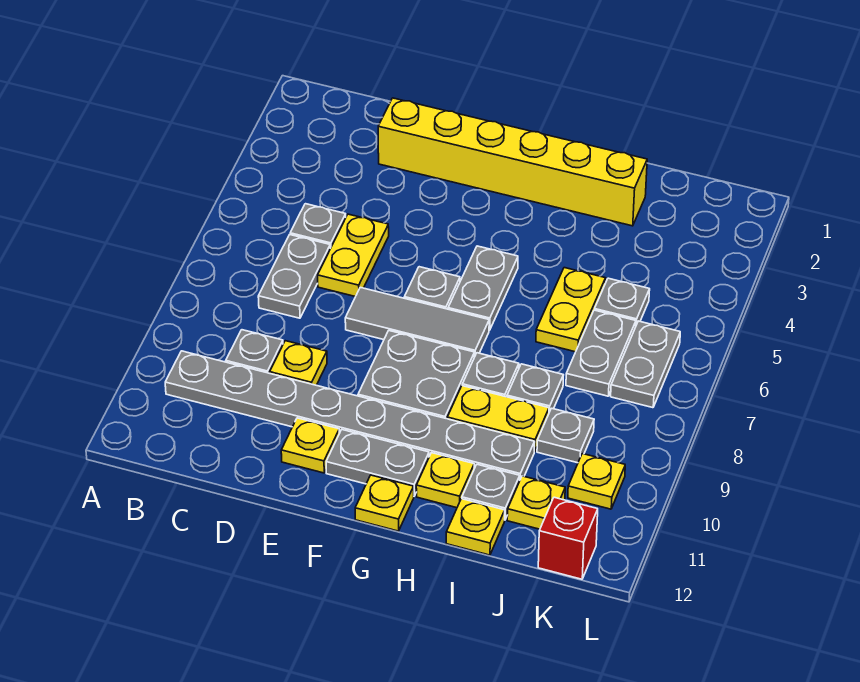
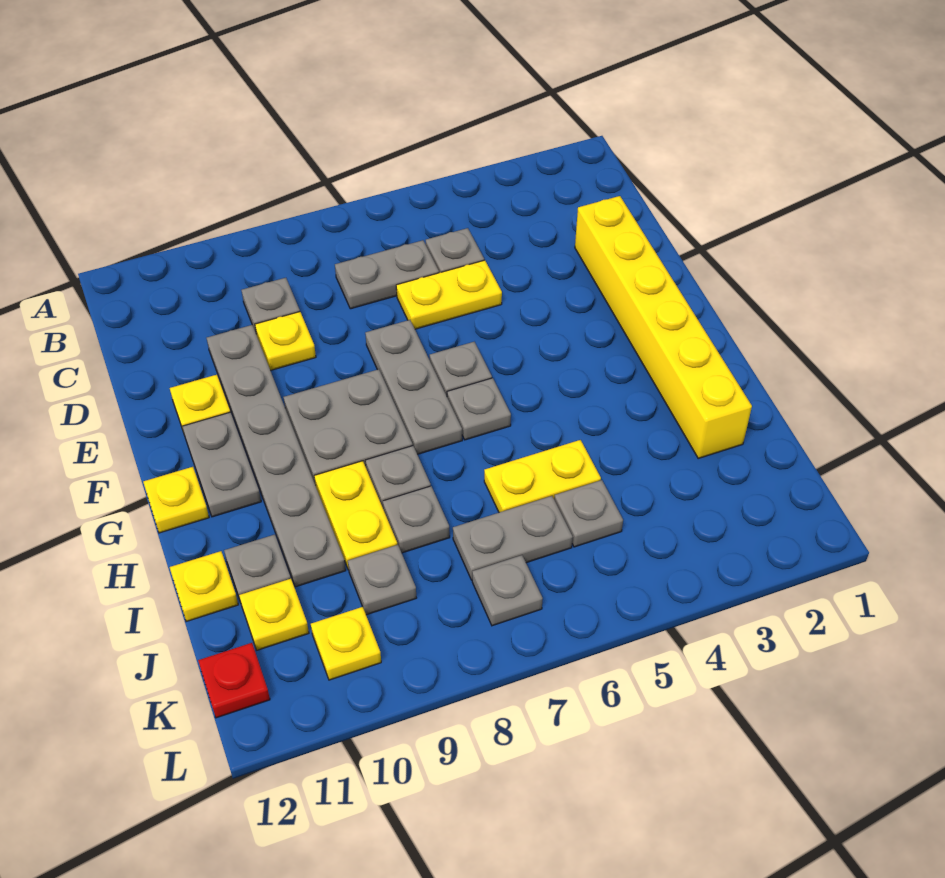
grey 1x8 plate [165,351,534,479] -> grey 1x6 plate [207,325,346,587]
grey 1x3 tile [345,287,489,357] -> grey 1x3 plate [365,320,462,454]
grey 1x2 plate [448,246,518,330] -> grey 1x1 plate [447,378,511,440]
yellow 1x1 plate [416,453,474,508] -> none
grey 1x2 plate [611,321,680,408] -> grey 1x1 plate [472,555,543,626]
red 1x1 brick [538,497,598,579] -> red 1x1 plate [198,643,270,718]

